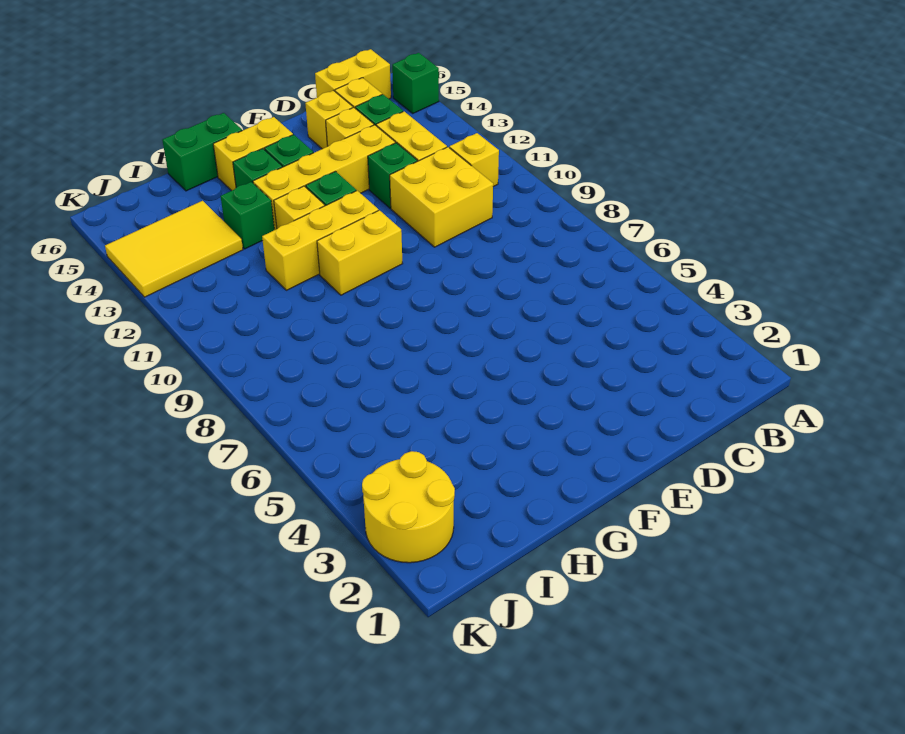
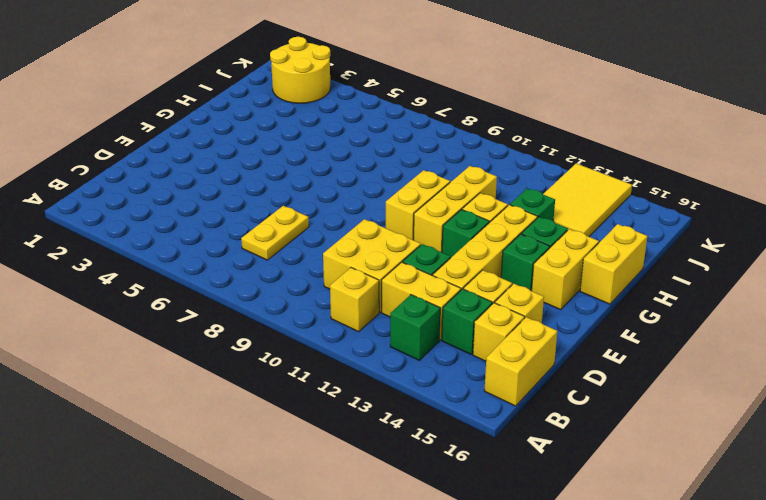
green 1x1 brick [392,53,439,113] -> green 1x1 brick moved to [390,295,440,360]
none -> yellow 1x2 plate [241,206,309,260]
green 1x2 brick [162,113,242,191] -> yellow 1x2 brick [580,224,647,304]

